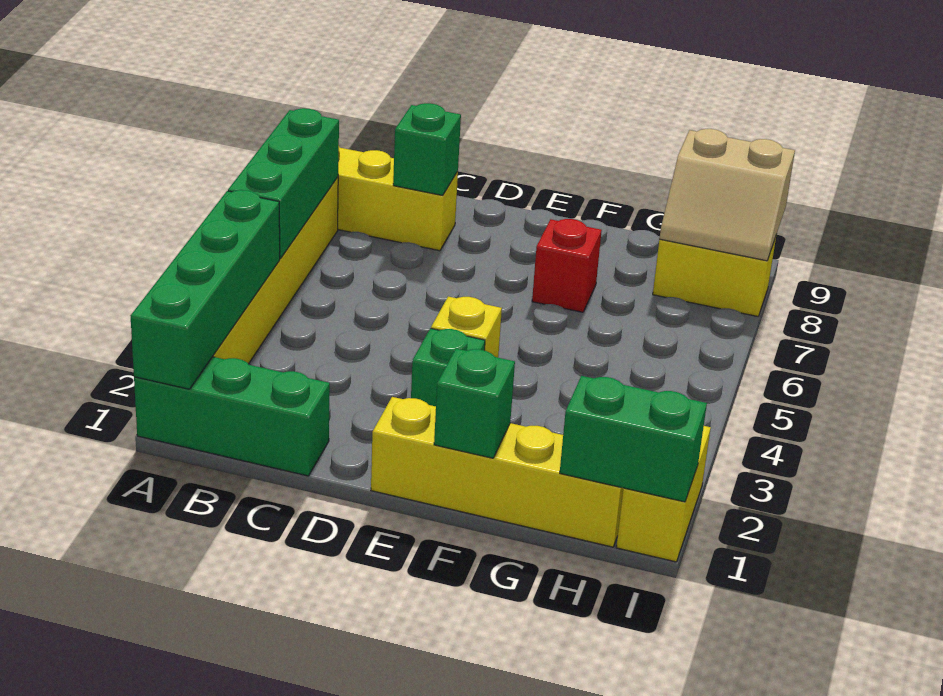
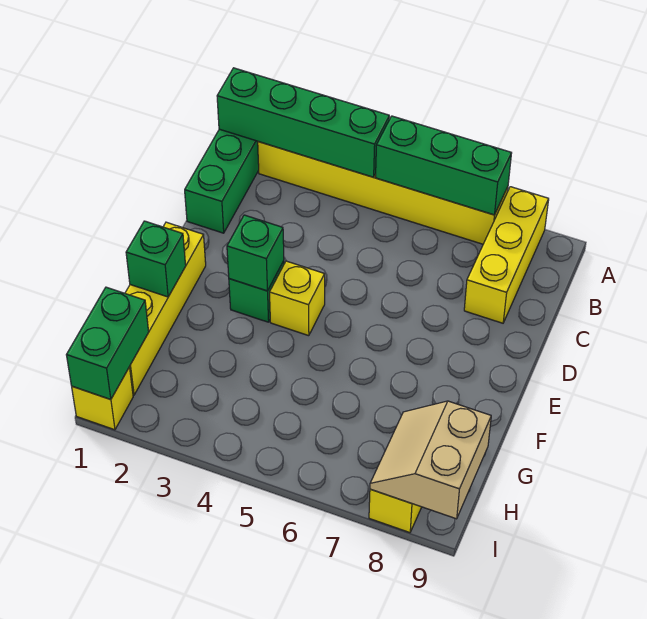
green 1x1 brick [393,103,461,195] -> green 1x1 brick moved to [227,215,284,291]
red 1x1 brick [532,219,602,312] -> none
yellow 1x2 brick [616,426,711,562] -> yellow 1x1 brick [72,367,133,430]

